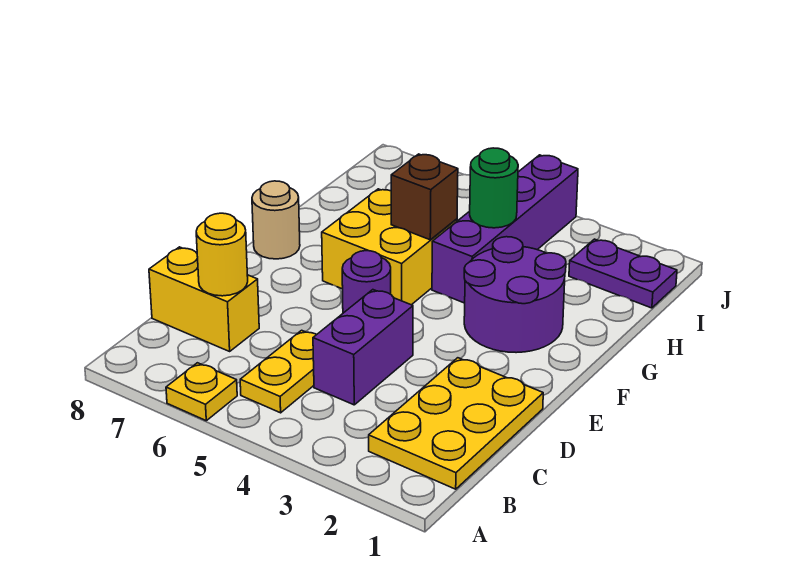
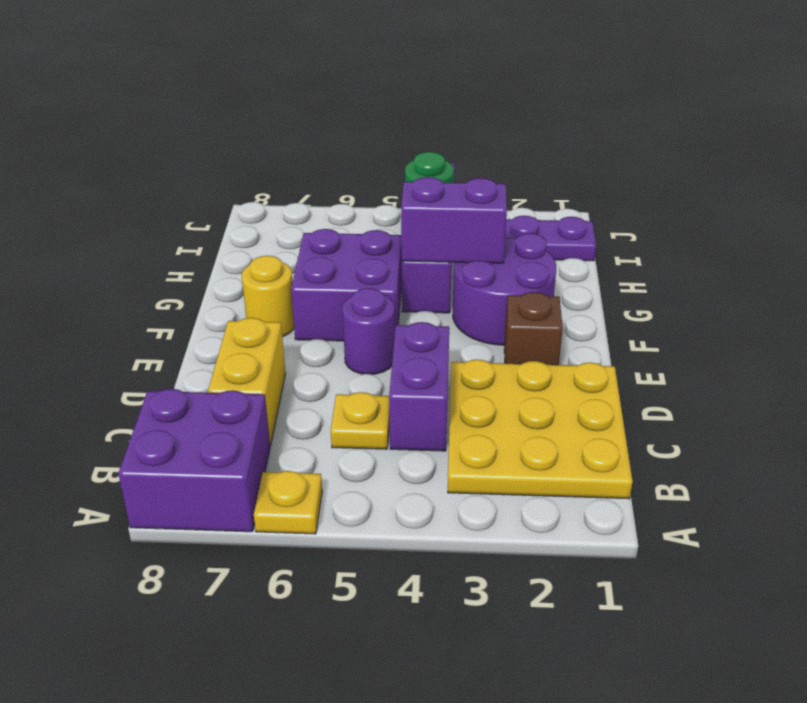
none -> purple 2x2 brick [118,389,270,532]
yellow 2x3 plate [369,358,543,489] -> yellow 3x3 plate [448,360,633,499]
yellow 1x2 plate [240,330,316,413] -> yellow 1x1 plate [331,392,390,449]
yellow 1x2 brick [149,247,259,351] -> yellow 1x2 brick turned to [208,318,286,445]
yellow 1x1 round brick [196,213,248,296] -> yellow 1x1 round brick moved to [242,256,294,337]
yellow 2x2 brick [322,189,457,305] -> purple 2x2 brick [291,229,402,341]
tan 1x1 round brick [252,181,300,259] -> none
none -> purple 1x2 brick [401,177,507,263]
brown 1x1 brick [391,154,458,240] -> brown 1x1 brick moved to [504,292,563,365]

